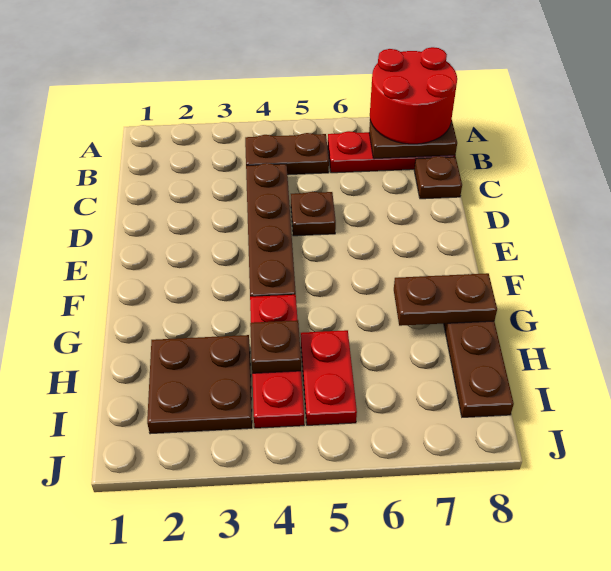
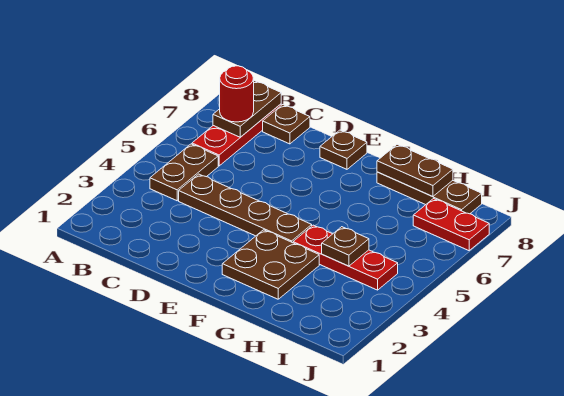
red 2x2 round brick [370,47,457,144] -> red 1x1 round brick [220,66,254,122]
brown 1x1 plate [291,191,336,236] -> brown 1x1 plate moved to [320,130,367,169]
brown 1x2 plate [394,273,497,326] -> brown 1x2 plate turned to [377,144,453,197]
brown 2x2 plate [147,335,252,434] -> brown 2x2 plate moved to [222,230,319,299]
red 1x2 plate [301,330,357,425] -> red 1x2 plate moved to [413,199,489,251]

